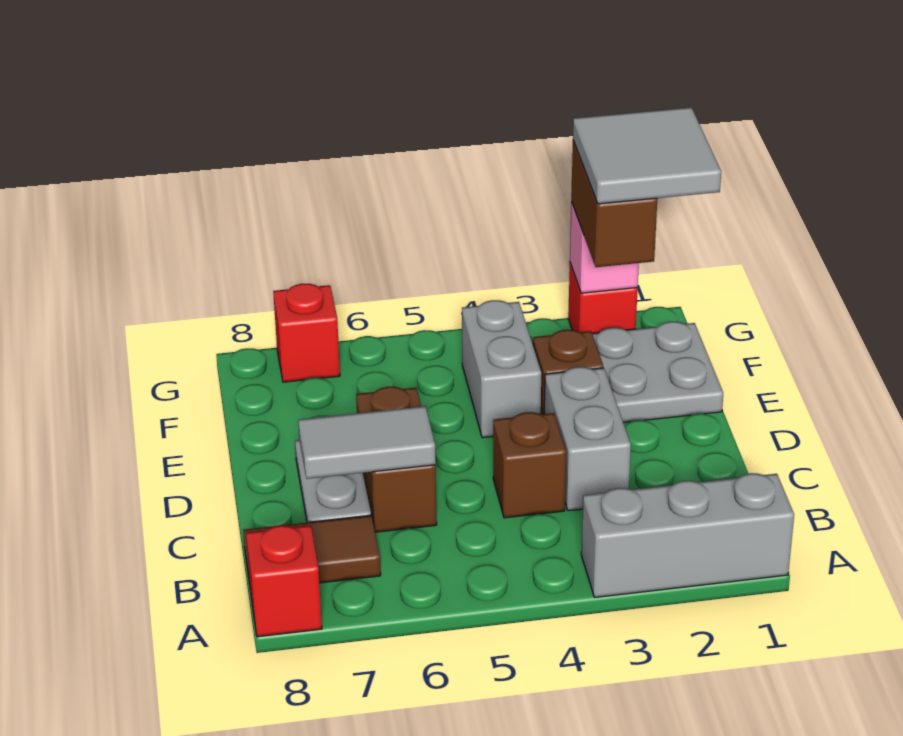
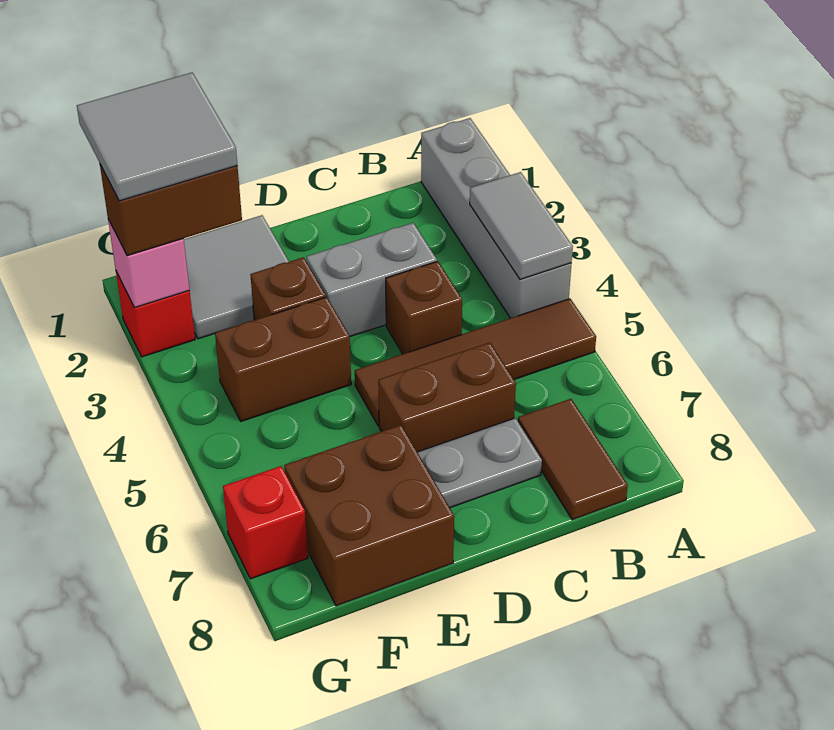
grey 1x3 brick [581,473,794,598] -> grey 1x4 brick [421,118,572,318]
none -> brown 1x4 tile [355,299,596,426]
red 1x1 brick [246,525,322,637] -> none
grey 1x2 tile [298,406,436,479] -> grey 1x2 tile moved to [470,172,573,279]
grey 2x2 plate [592,322,723,423] -> grey 2x2 tile [184,215,289,339]
grey 1x2 brick [462,300,541,438] -> brown 1x2 brick [215,297,351,421]
none -> brown 2x2 brick [284,425,454,606]

